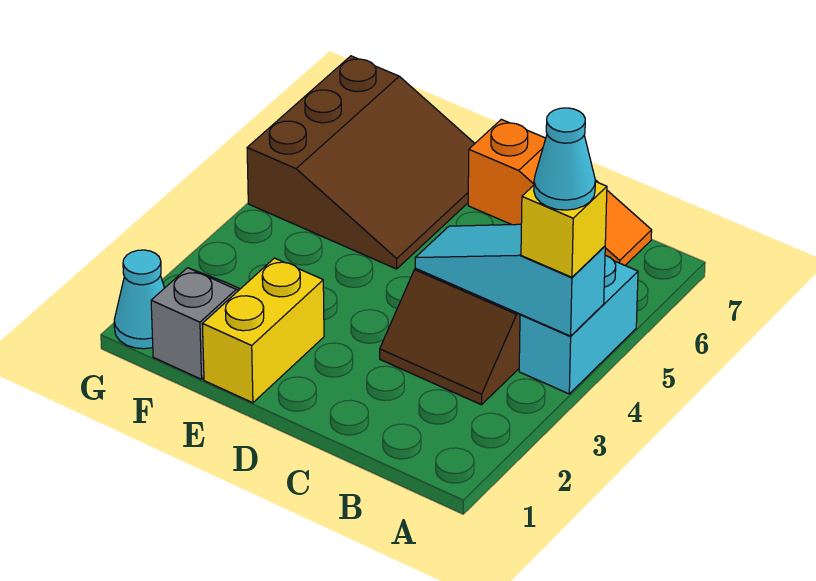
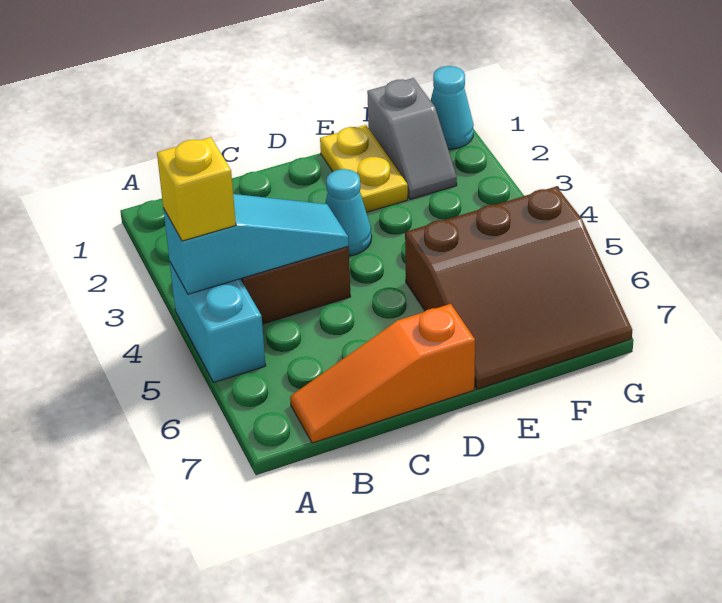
cyan 1x1 cone [534,108,595,210] -> cyan 1x1 cone moved to [325,169,372,256]
yellow 1x2 brick [202,258,324,403] -> yellow 1x2 plate [320,125,408,212]
brown 3x3 slope [247,56,475,269] -> brown 3x3 slope turned to [405,186,632,389]

